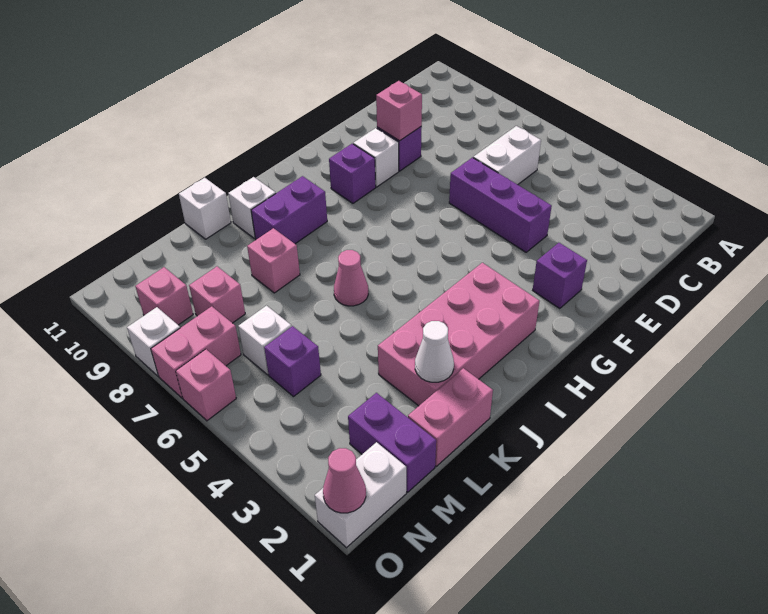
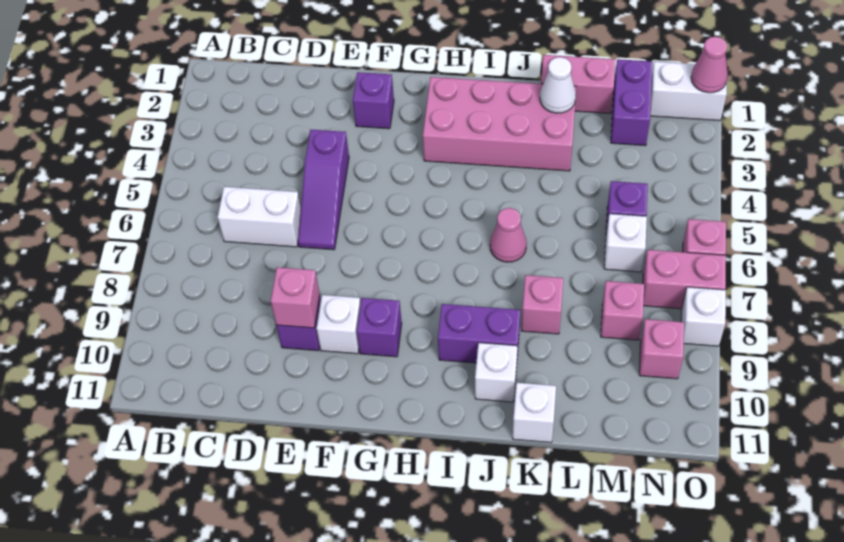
purple 1x3 brick [449,158,552,252] -> purple 1x3 slope [298,130,349,250]

